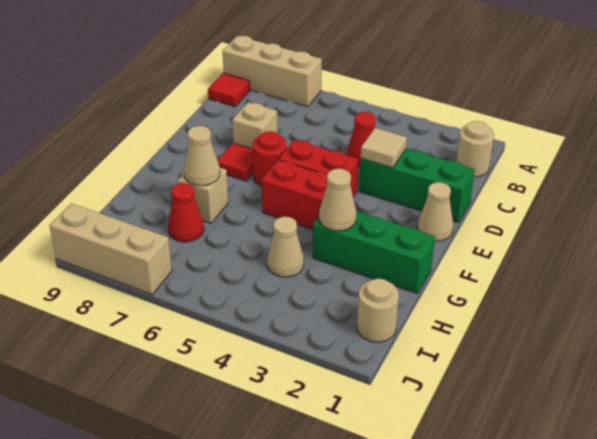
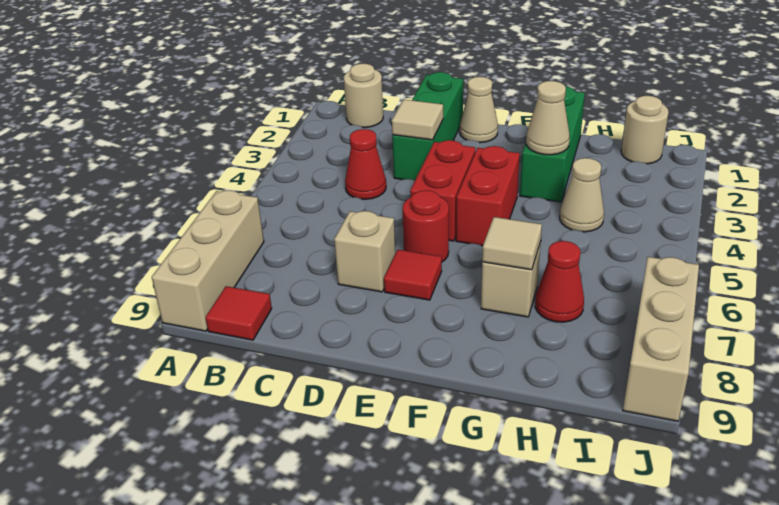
tan 1x1 cone [184,126,220,186] -> tan 1x1 tile [482,217,542,270]

